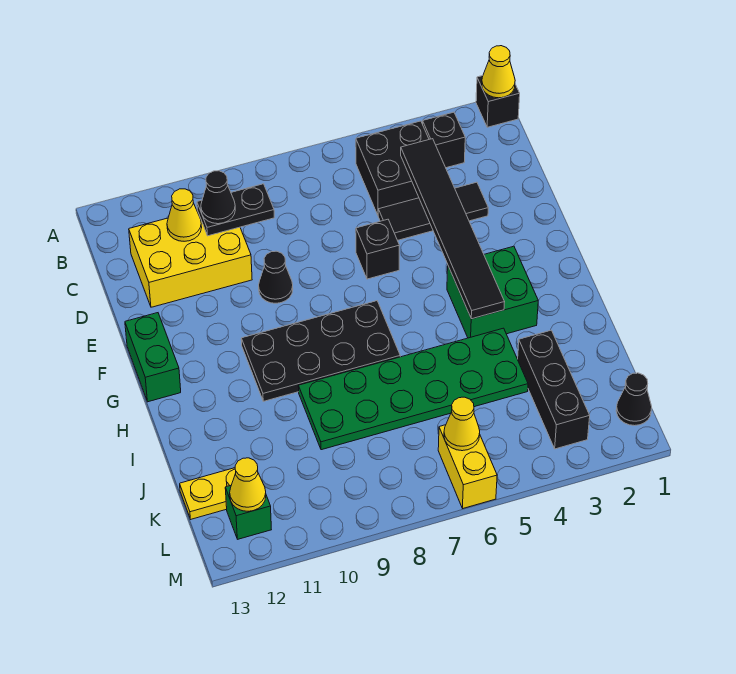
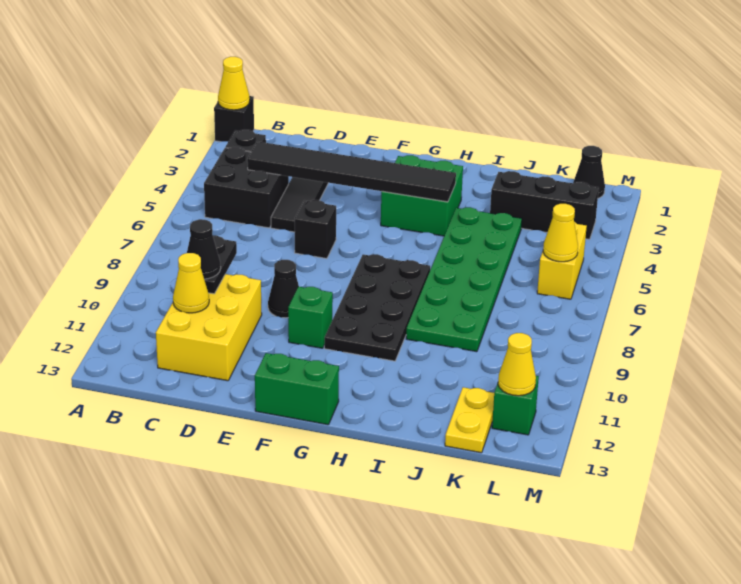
none -> green 1x1 brick [288,287,333,348]
yellow 1x2 brick [438,425,497,508] -> yellow 1x2 brick turned to [537,222,587,299]

